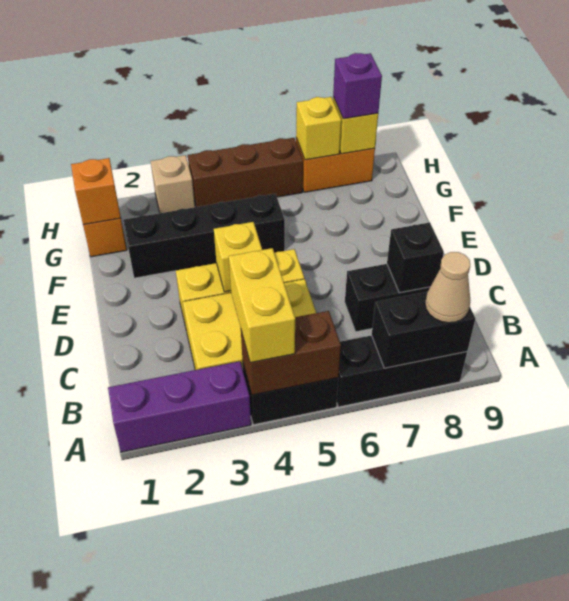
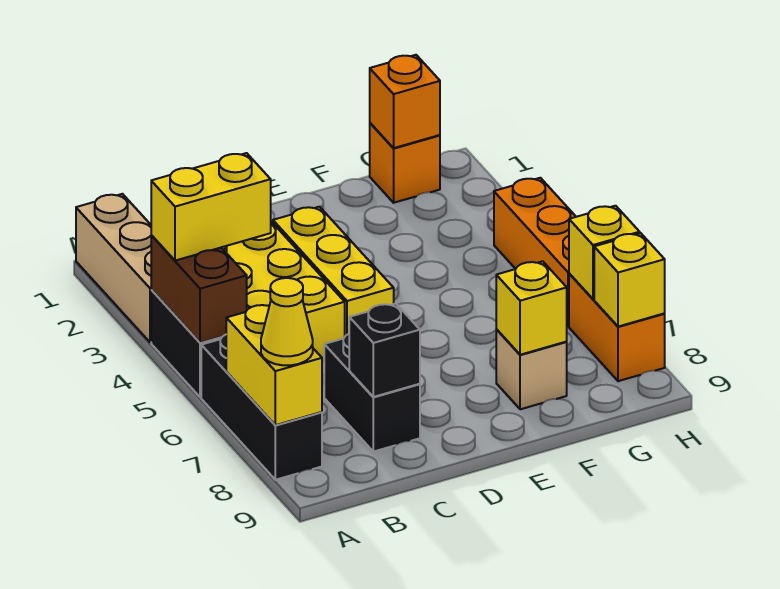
purple 1x3 brick [108,361,251,452] -> tan 1x3 brick [76,194,151,342]
black 1x2 brick [372,292,475,368] -> yellow 1x2 brick [226,305,322,425]
tan 1x1 cone [425,252,470,323] -> yellow 1x1 cone [261,278,313,365]
yellow 1x1 brick [214,222,262,292] -> yellow 1x1 brick moved to [496,261,567,355]
black 1x4 brick [123,194,285,278] -> none
tan 1x1 brick [151,155,195,213] -> tan 1x1 brick moved to [496,330,567,409]
brown 1x3 brick [188,138,303,207] -> orange 1x3 brick [494,178,576,326]
purple 1x1 brick [333,53,382,119] -> none

